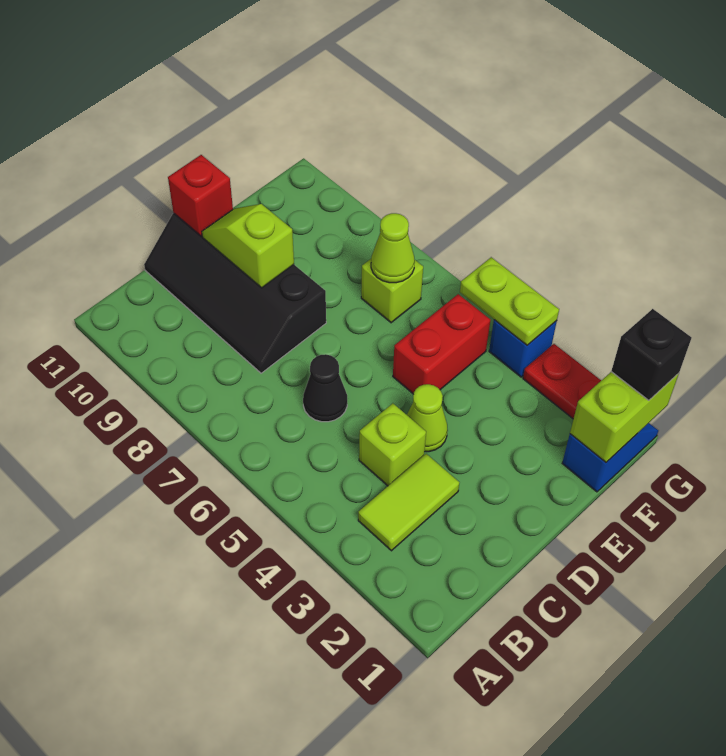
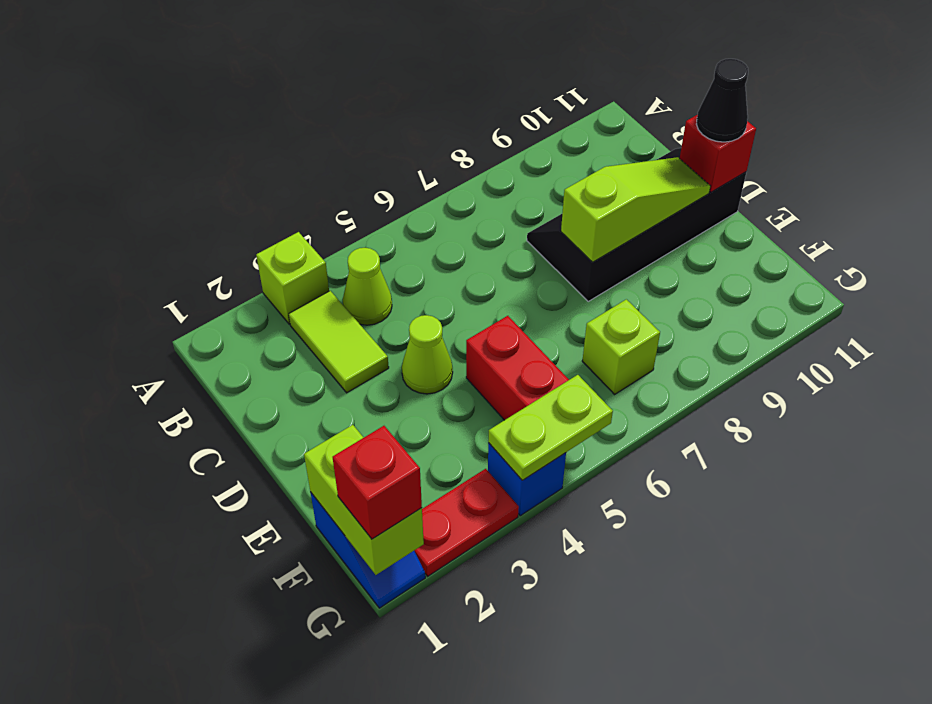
lime 1x1 brick [359,403,426,486] -> lime 1x1 brick moved to [256,232,329,324]
black 1x1 cone [303,354,347,422] -> black 1x1 cone moved to [696,59,748,142]
lime 1x2 slope [202,204,294,288] -> lime 1x3 slope [561,157,710,262]
lime 1x1 cone [371,213,415,283] -> lime 1x1 cone moved to [343,248,392,325]
black 1x1 brick [611,309,692,400] -> red 1x1 brick [333,426,422,539]

